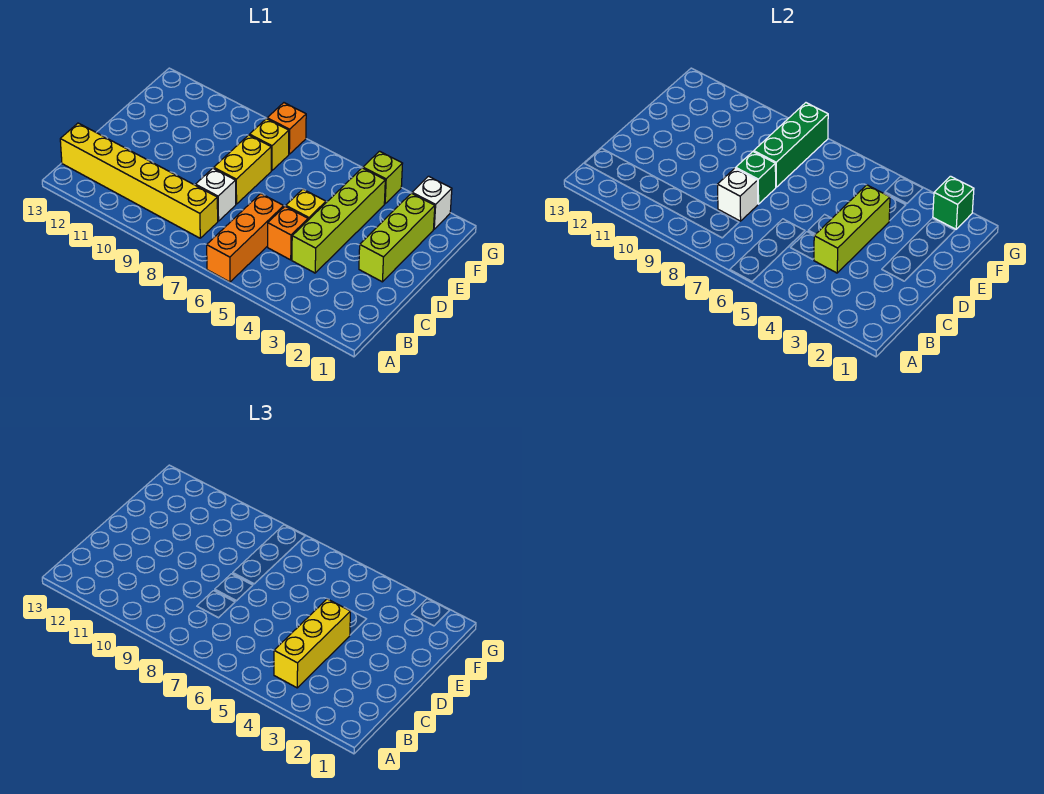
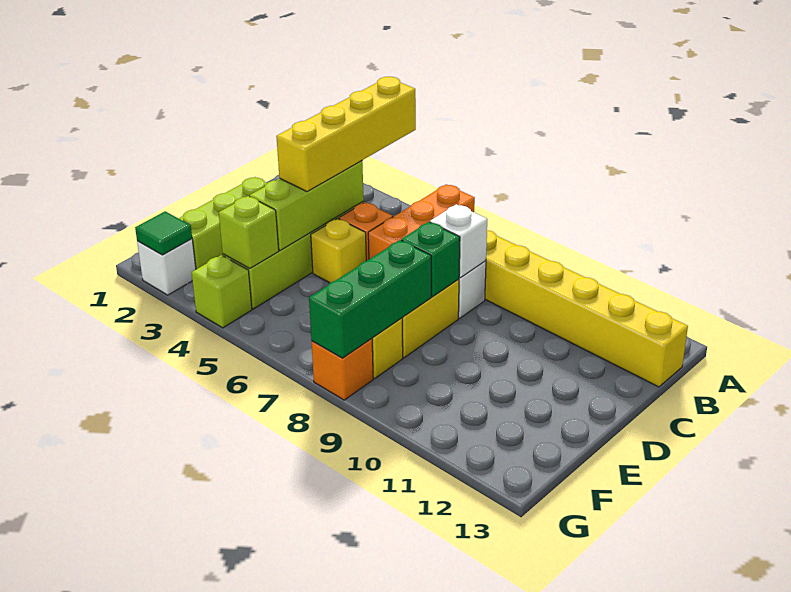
yellow 1x3 brick [274,599,351,688] -> yellow 1x4 brick [276,77,416,192]
none -> lime 1x1 brick [219,196,279,268]
green 1x1 brick [933,176,974,229] -> green 1x1 tile [135,211,192,255]

